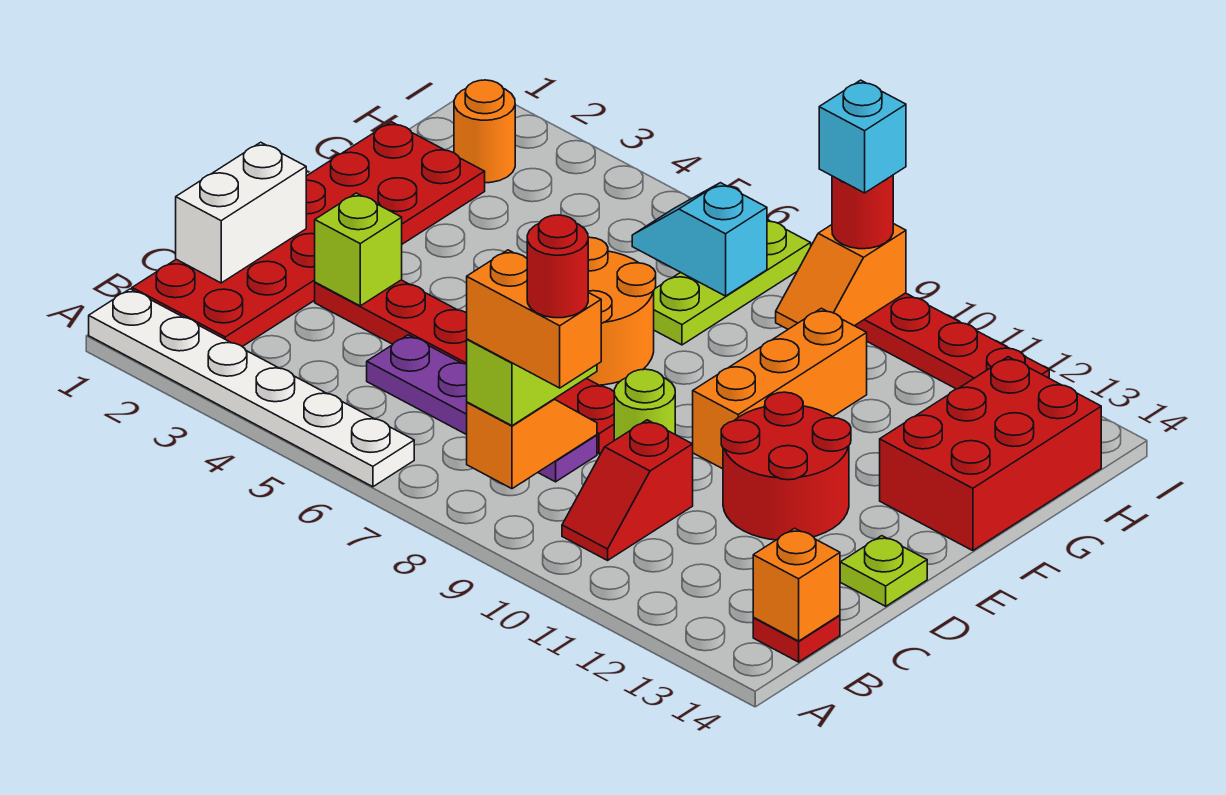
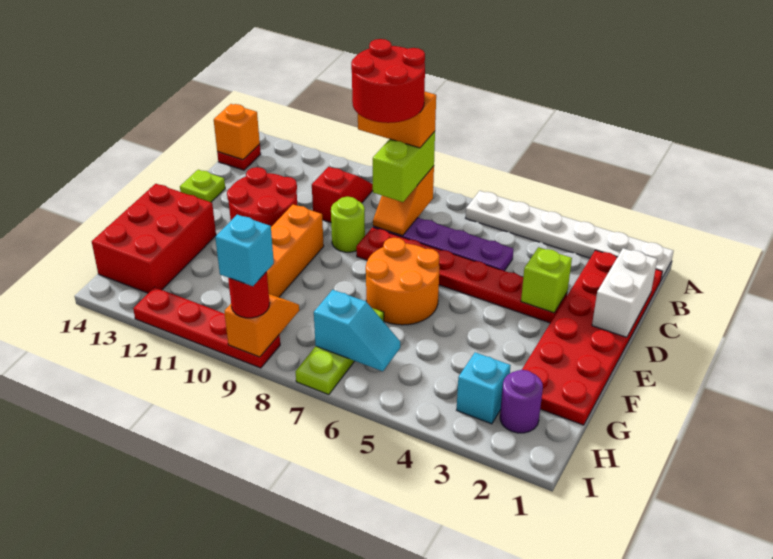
red 1x1 round brick [527,215,588,318] -> red 2x2 round brick [351,39,425,123]
orange 1x1 round brick [454,80,515,183] -> purple 1x1 round brick [500,370,543,433]
none -> cyan 1x1 brick [457,352,511,424]

